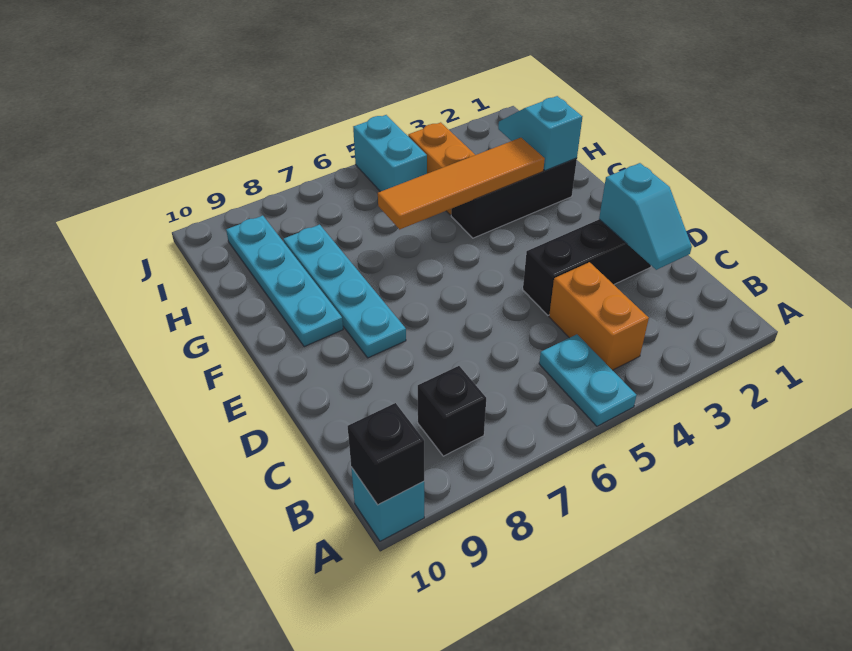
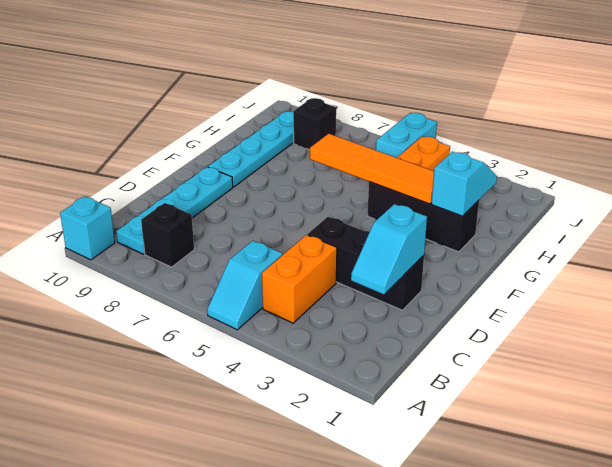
cyan 1x2 plate [539,334,637,426] -> cyan 1x2 slope [207,241,283,330]
black 1x1 brick [348,403,424,505] -> black 1x1 brick moved to [293,98,336,150]
cyan 1x4 plate [283,225,406,358] -> cyan 1x4 plate moved to [116,167,233,254]

